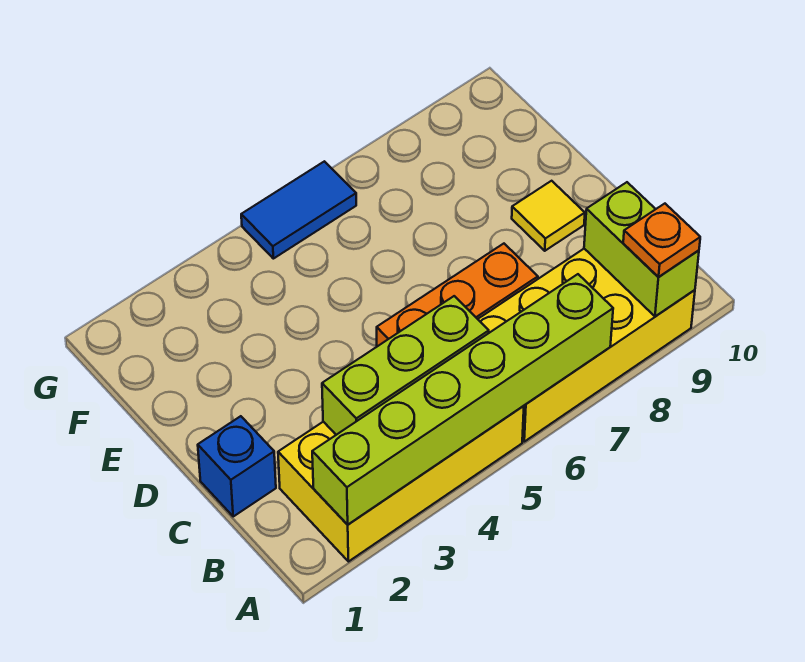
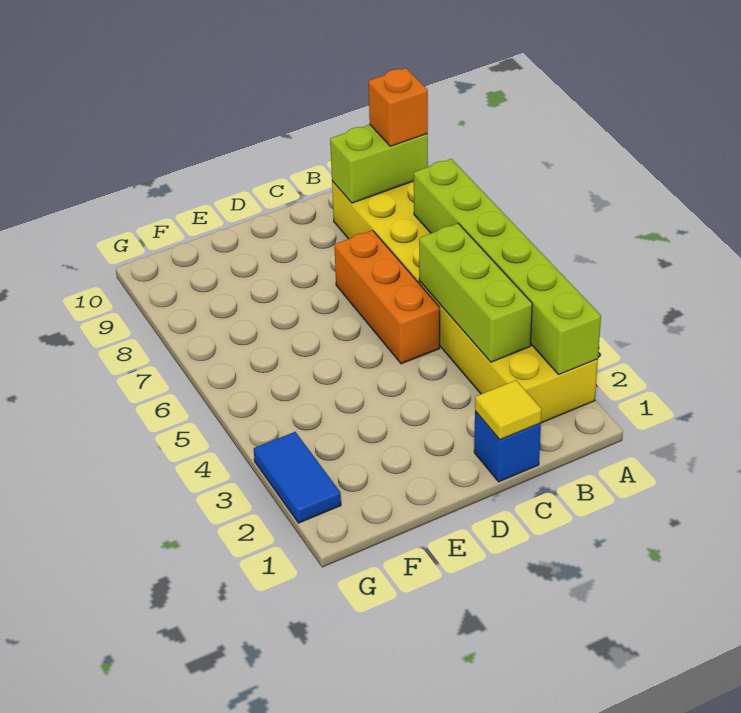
orange 1x1 plate [623,204,700,277] -> orange 1x1 brick [369,68,428,146]
yellow 1x1 tile [512,181,585,251] -> yellow 1x1 tile moved to [475,380,542,440]
blue 1x2 tile [241,161,356,259] -> blue 1x2 tile moved to [254,432,341,523]

